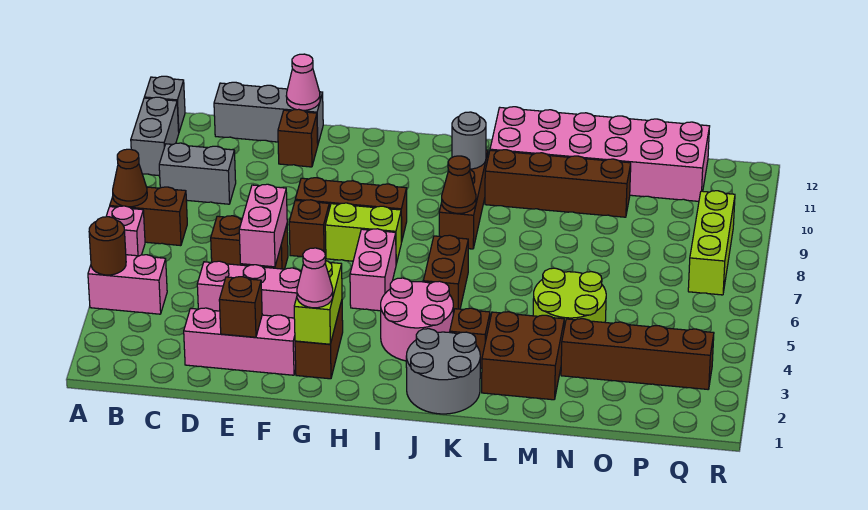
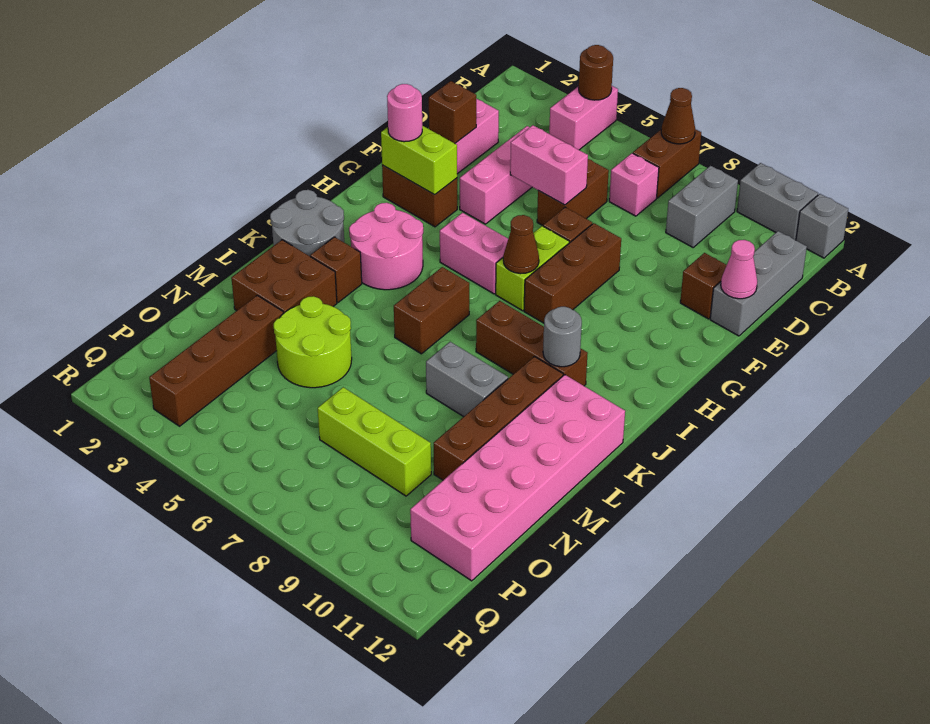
pink 1x1 brick [106,206,145,256] -> pink 1x1 brick moved to [609,153,659,216]
pink 1x1 cone [297,248,333,308] -> pink 1x1 round brick [387,84,422,142]
brown 1x2 brick [423,235,468,314] -> brown 1x2 brick turned to [394,267,469,354]
brown 1x1 cone [442,156,476,213] -> brown 1x1 cone moved to [503,215,539,274]
none -> grey 1x2 brick [426,342,508,417]
lime 1x3 brick [688,191,735,295] -> lime 1x3 brick moved to [318,387,431,496]

